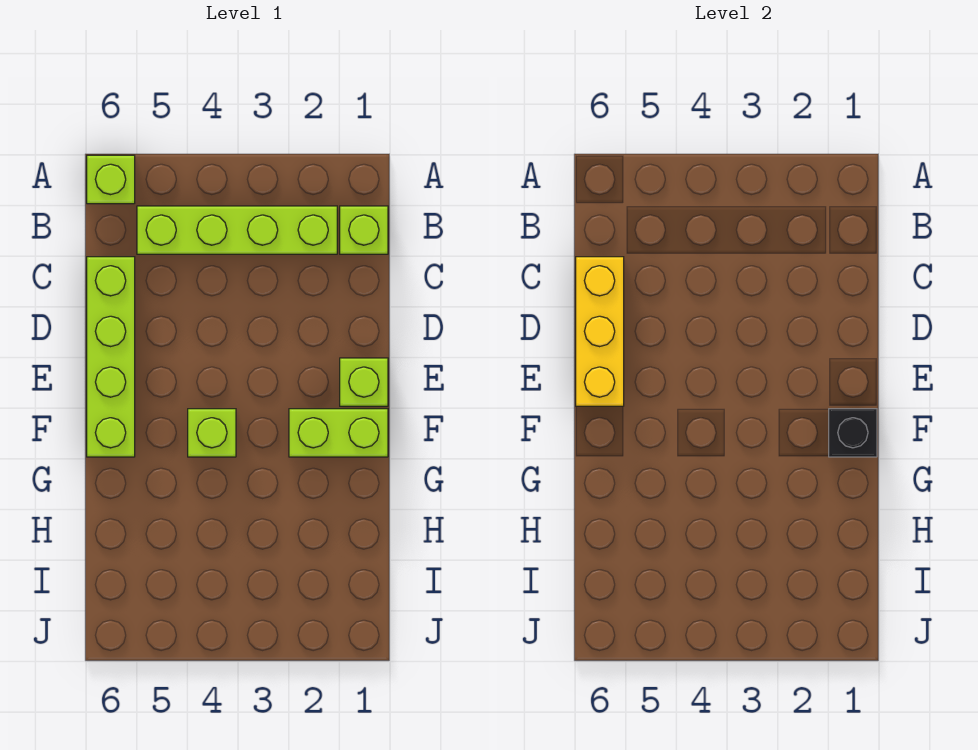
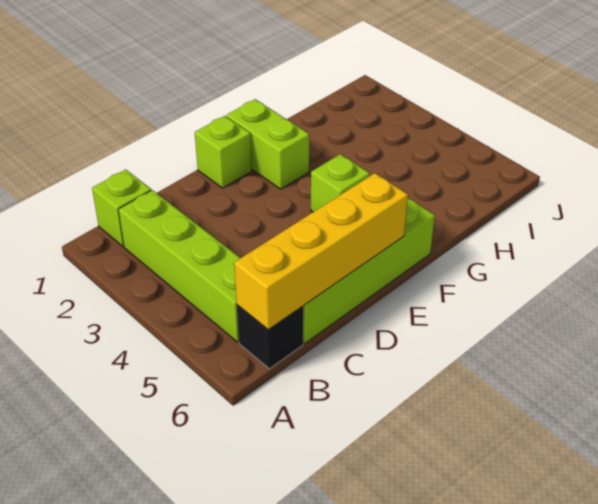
lime 1x1 brick [87,155,135,204] -> none
yellow 1x3 brick [576,257,624,406] -> yellow 1x4 brick [234,173,408,329]
black 1x1 brick [829,409,877,457] -> black 1x1 brick moved to [237,305,303,369]

